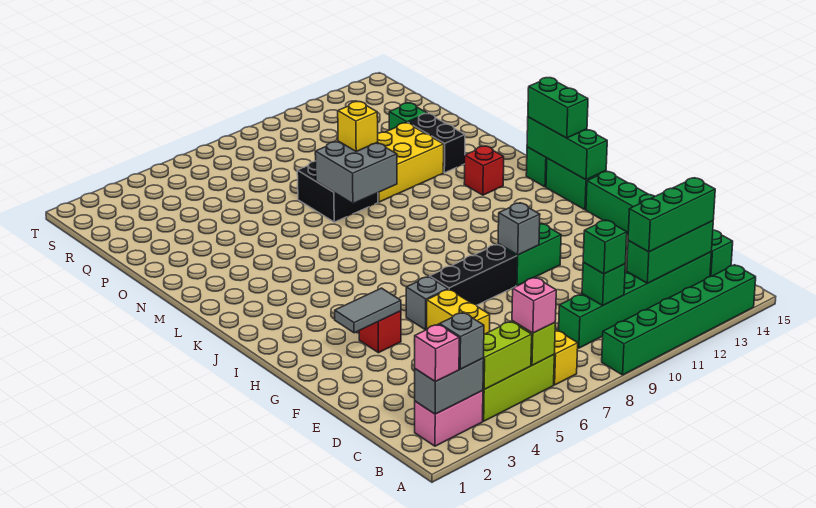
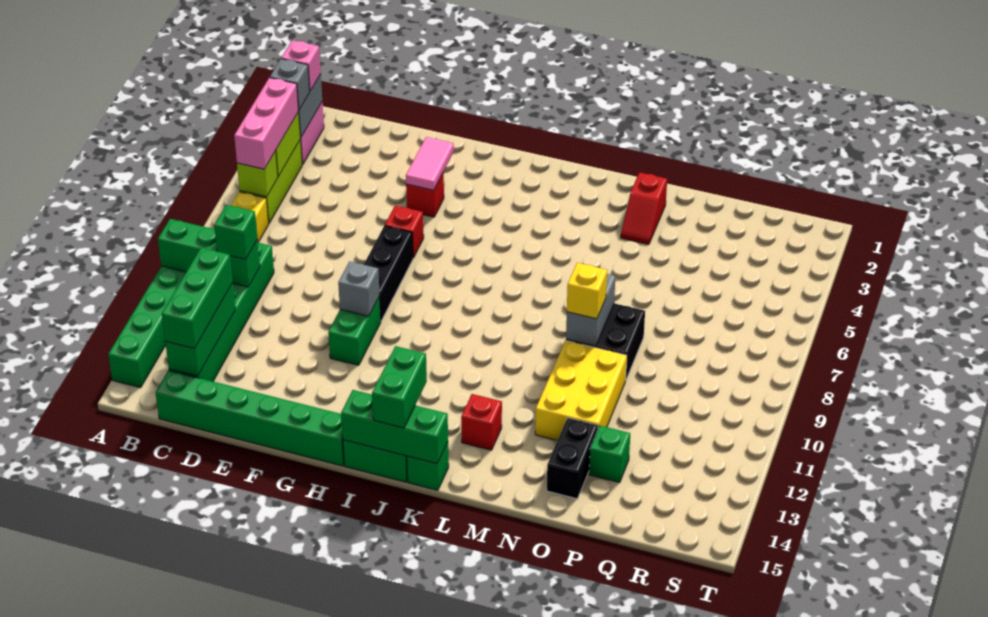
pink 1x1 brick [512,277,556,333] -> pink 1x3 brick [234,78,299,169]
green 1x1 brick [582,262,625,305] -> green 1x3 brick [158,219,260,287]
yellow 1x2 brick [427,289,490,334] -> none
grey 1x2 tile [335,288,401,333] -> pink 1x2 tile [406,137,454,190]
grey 1x1 brick [406,277,448,330] -> red 1x1 brick [385,205,424,258]
green 1x2 brick [528,78,588,138] -> green 1x2 brick turned to [372,346,427,428]
grey 2x2 brick [315,141,397,204] -> grey 1x2 brick [566,274,615,346]
none -> red 1x2 slope [621,172,667,244]
black 1x2 brick [408,114,465,173] -> black 1x2 brick turned to [547,418,598,499]

